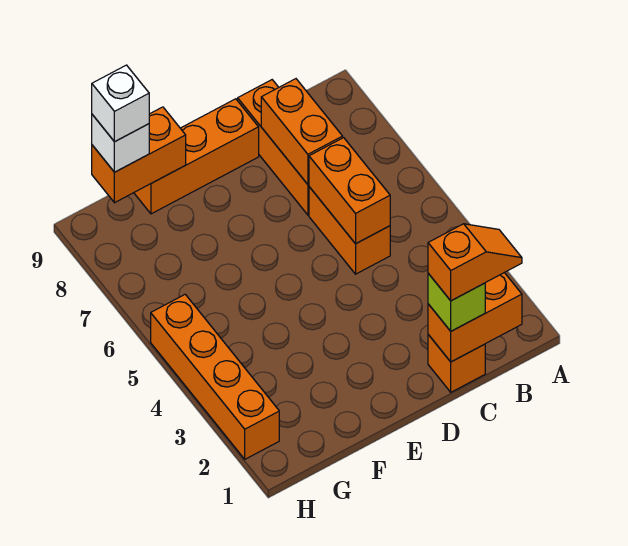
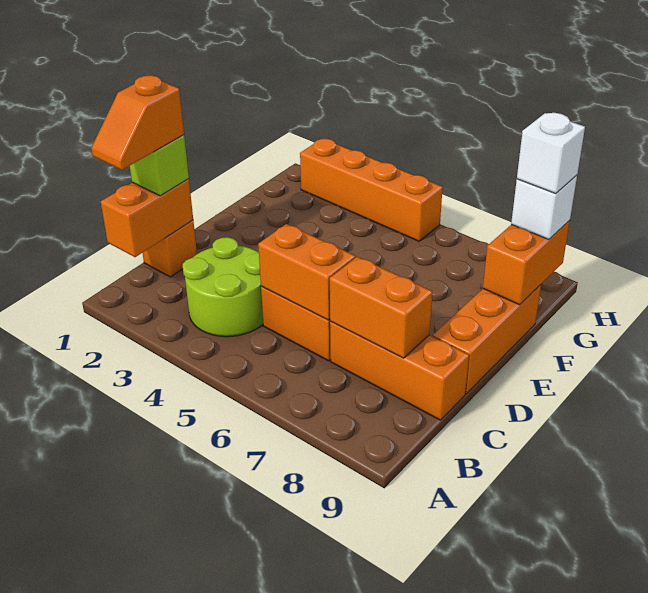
none -> lime 2x2 round brick [183,237,263,337]

